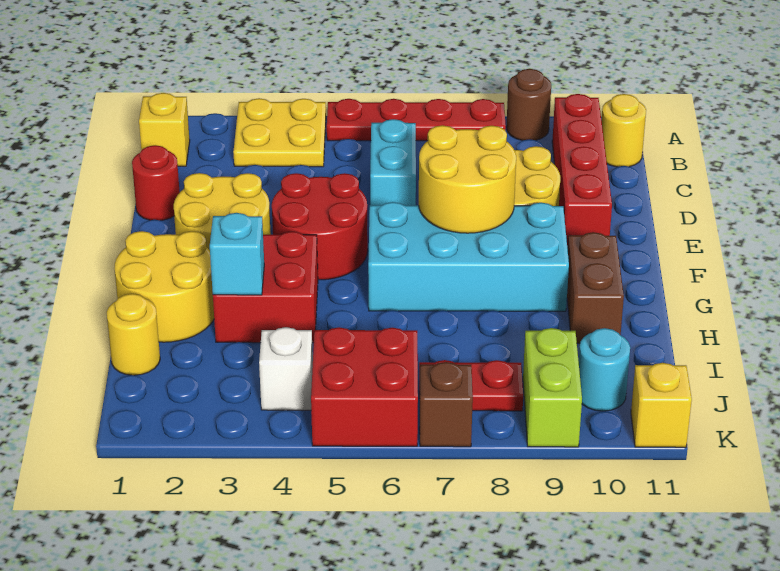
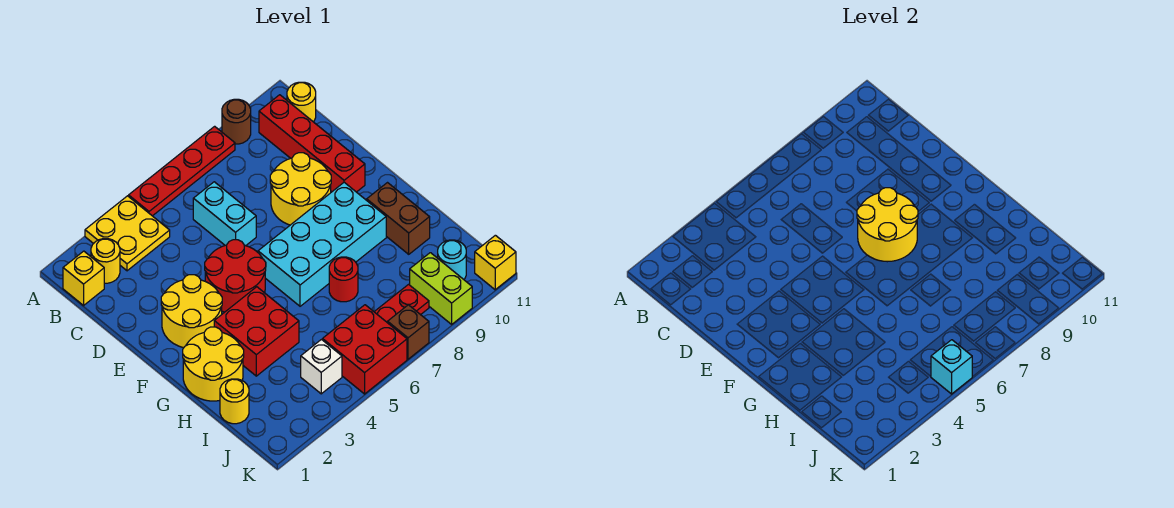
none -> yellow 1x1 round brick [91,239,120,283]
red 1x1 round brick [132,145,180,220] -> red 1x1 round brick moved to [329,257,358,302]
cyan 1x1 brick [210,213,264,295] -> cyan 1x1 brick moved to [931,340,972,394]

